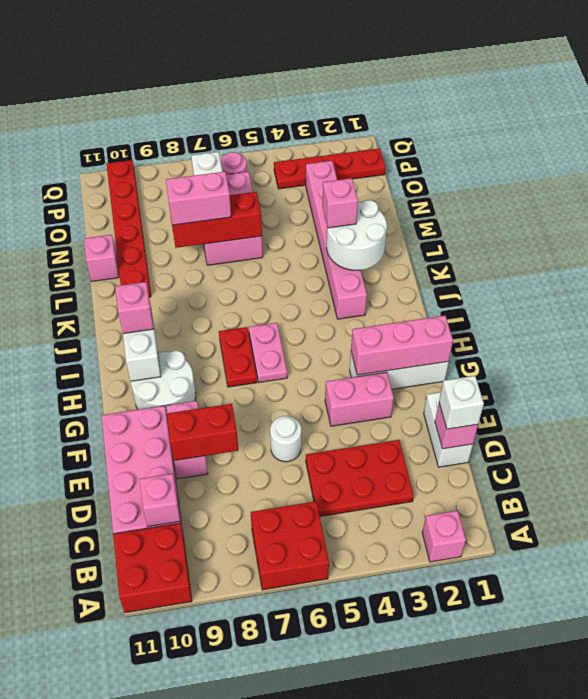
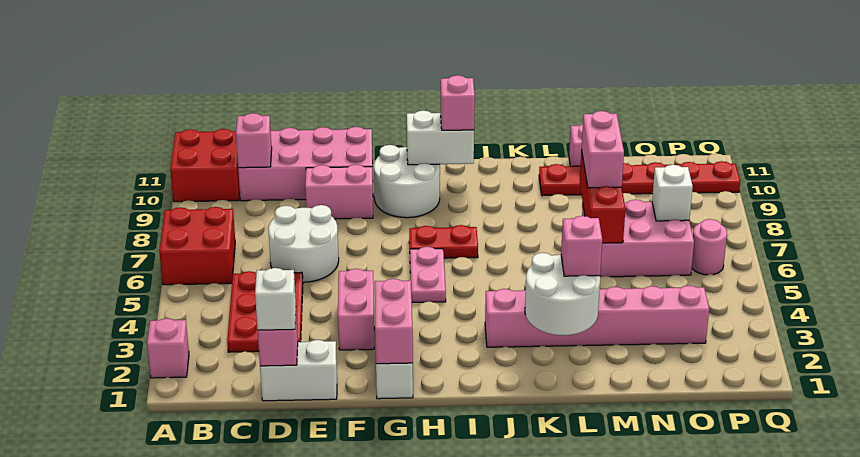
white 1x1 round brick [270,416,301,462] -> white 2x2 round brick [268,205,339,282]
red 1x2 brick [167,404,238,461] -> none
pink 1x3 brick [351,316,453,375] -> pink 1x2 brick [375,279,413,364]
pink 1x2 plate [249,323,287,382] -> pink 1x2 plate turned to [410,247,446,302]
red 1x4 plate [274,148,386,189] -> none

